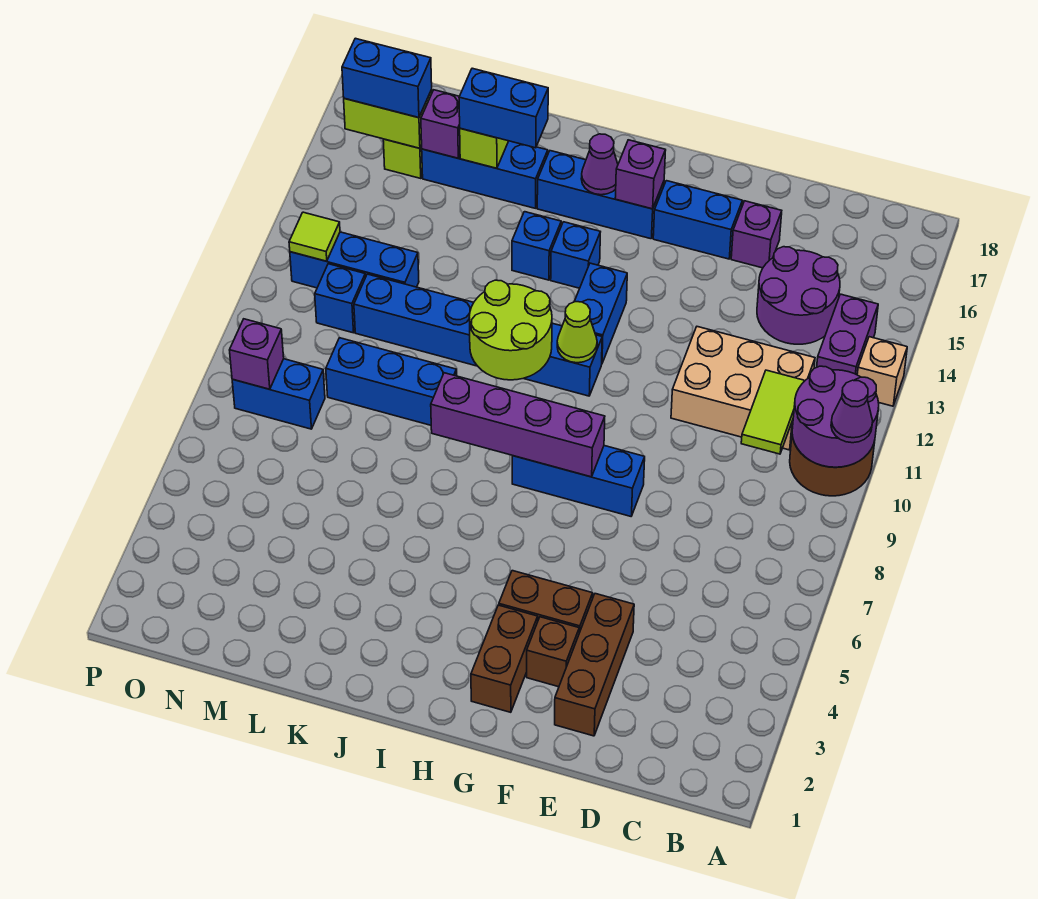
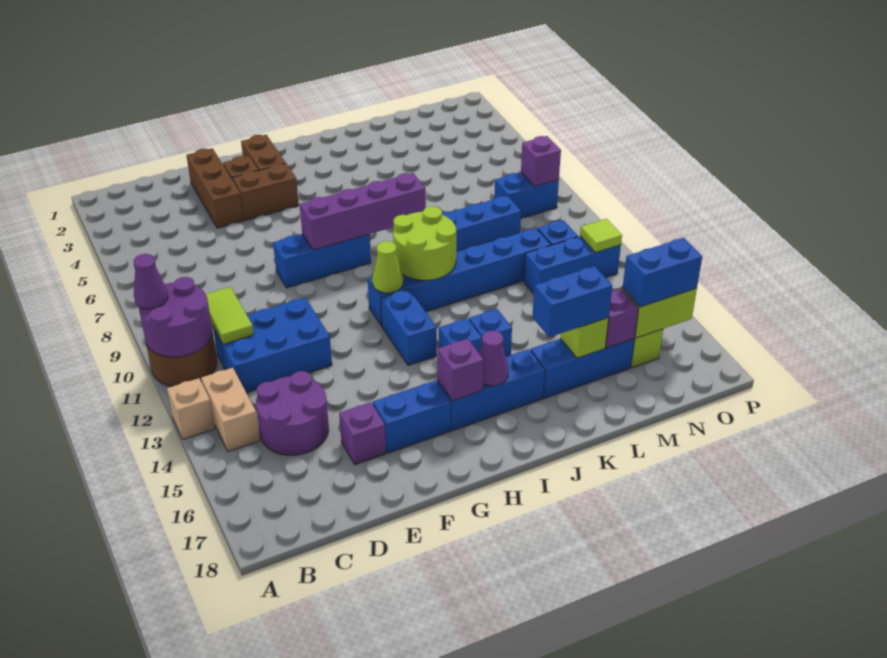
purple 1x2 brick [817,294,878,375] -> tan 1x2 brick [201,368,260,452]
tan 2x3 brick [671,327,815,450] -> blue 2x3 brick [213,298,332,393]

